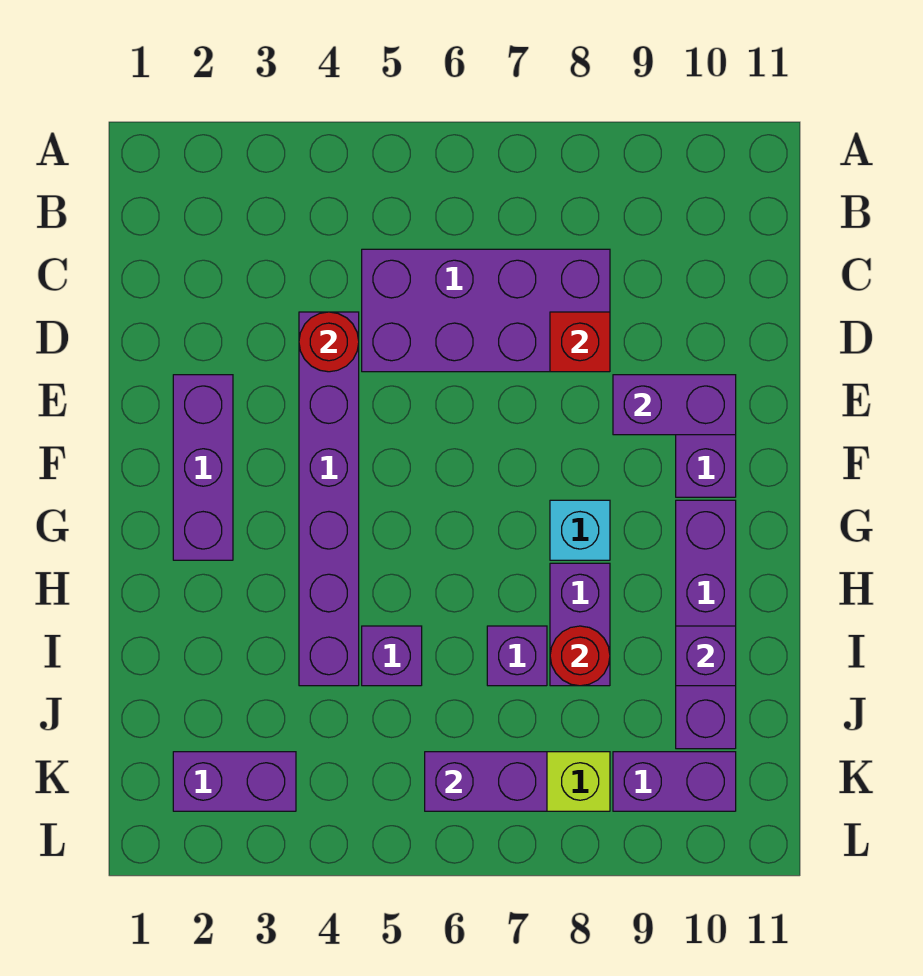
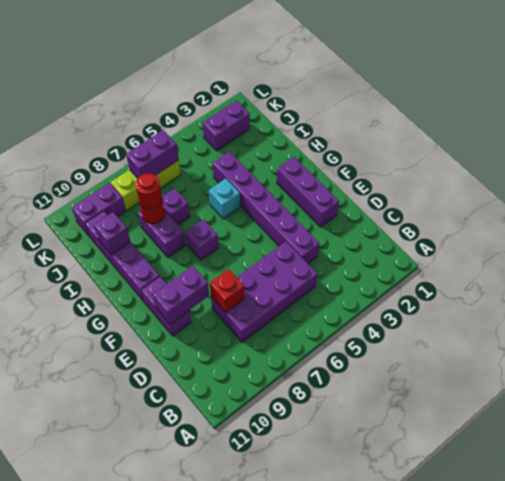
red 1x1 round brick [299,312,359,372] -> red 1x1 round brick moved to [136,173,162,209]
cyan 1x1 brick [550,500,610,560] -> cyan 1x1 brick moved to [209,179,240,219]
purple 1x1 brick [362,626,422,686] -> purple 1x1 brick moved to [186,219,218,260]

